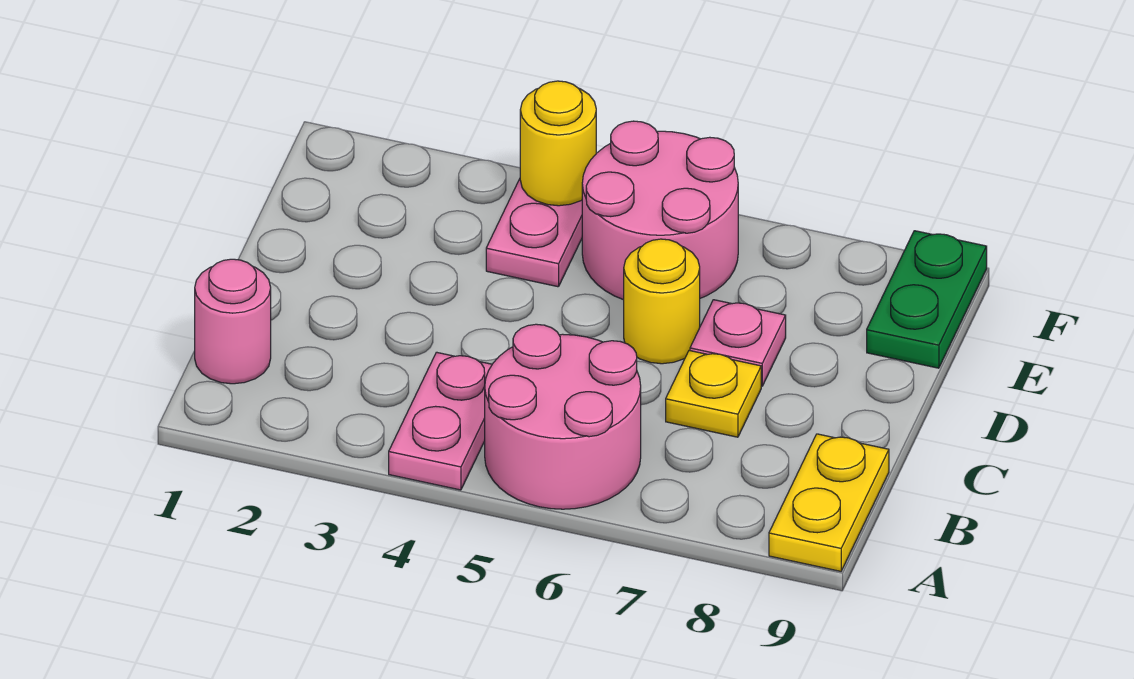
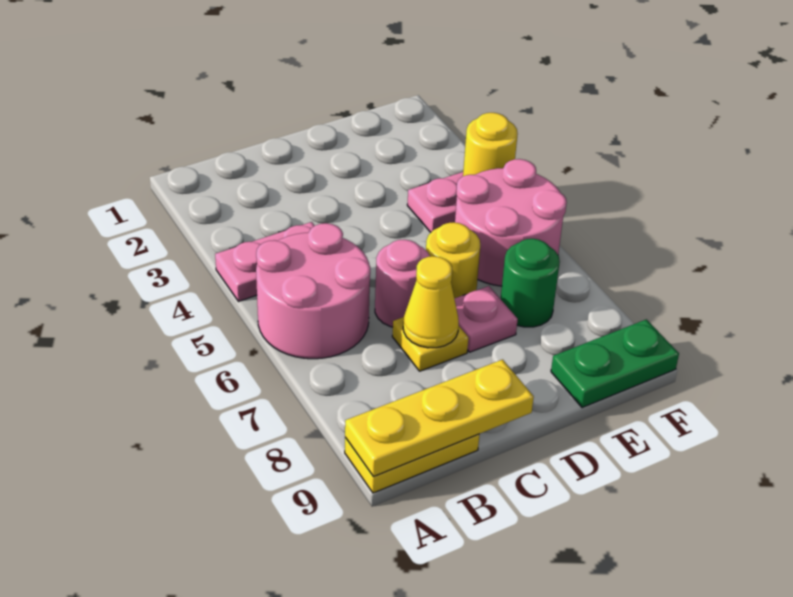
none -> yellow 1x3 plate [345,360,534,477]
pink 1x1 round brick [195,259,271,384] -> pink 1x1 round brick moved to [375,239,430,327]
none -> yellow 1x1 cone [403,256,459,348]
none -> green 1x1 round brick [501,239,560,327]

